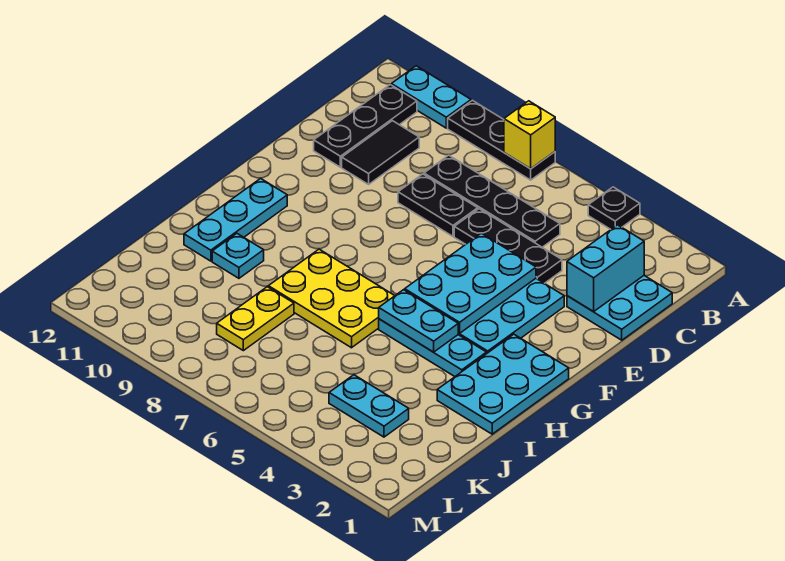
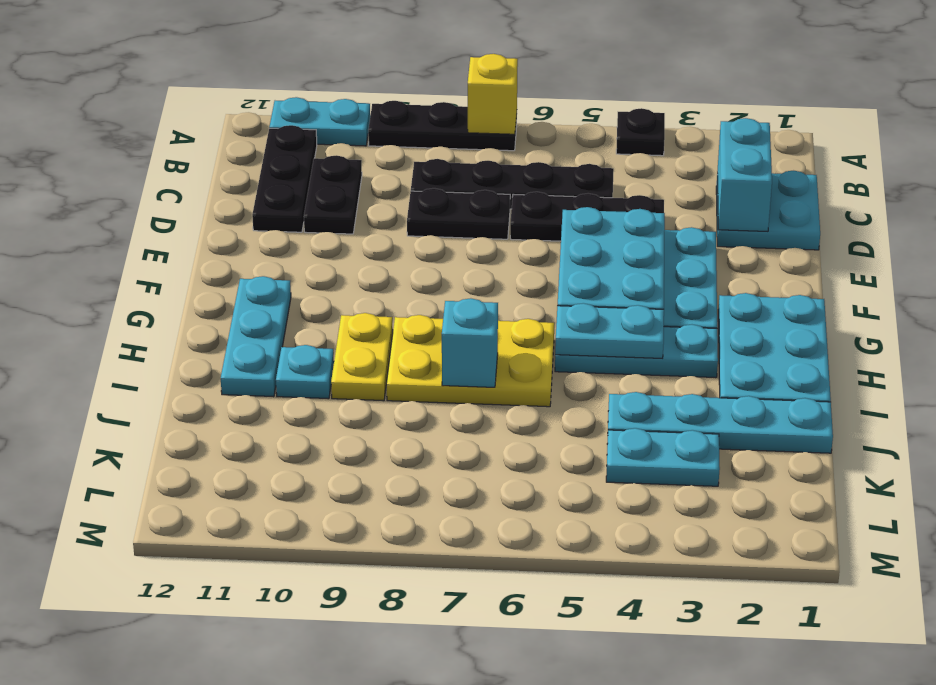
black 1x2 tile [342,121,419,184] -> black 1x2 plate [304,155,362,234]
none -> cyan 1x1 brick [442,298,498,387]
none -> cyan 1x4 plate [608,392,833,453]
yellow 1x2 plate [217,287,294,351] -> yellow 1x2 plate moved to [331,313,393,401]

